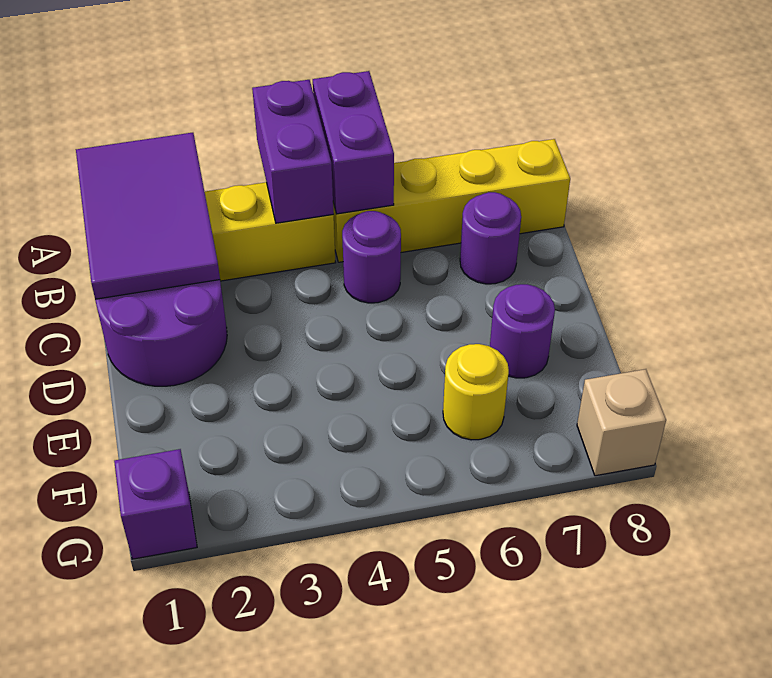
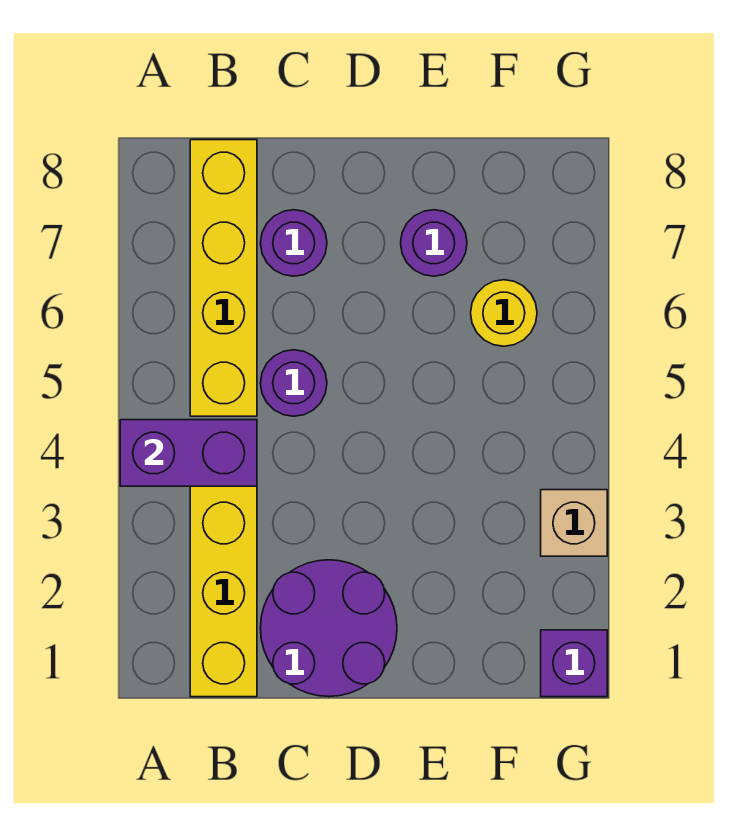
purple 2x3 tile [76,133,220,299] -> none
purple 1x2 brick [313,71,394,214] -> none
tan 1x1 brick [577,369,666,476] -> tan 1x1 brick moved to [541,490,607,556]

